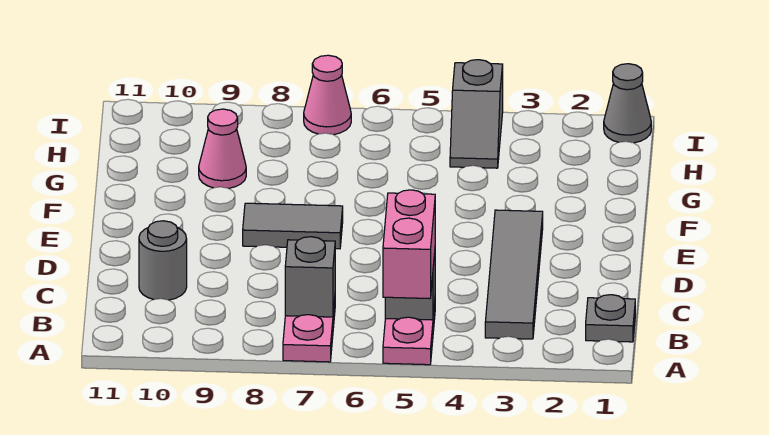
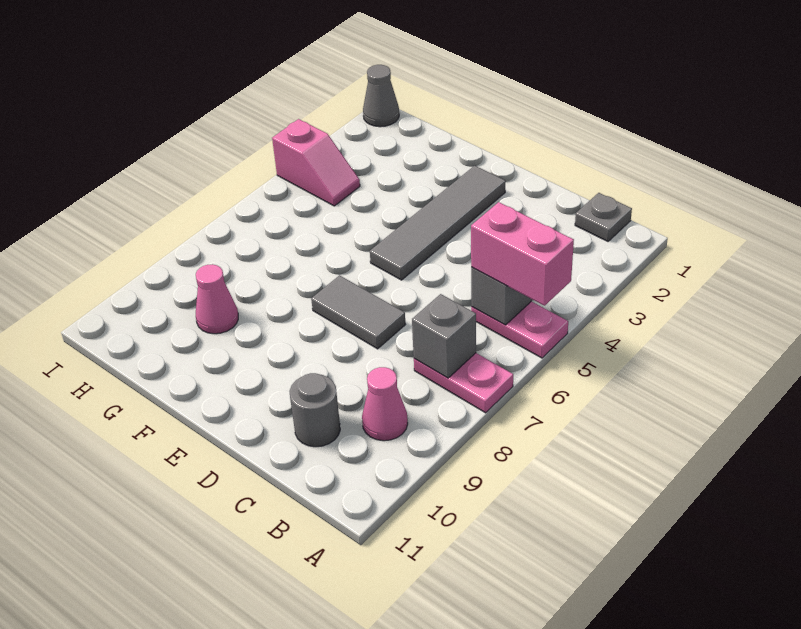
grey 1x4 tile [485,210,543,339] -> grey 1x4 tile turned to [370,166,505,280]
grey 1x2 tile [243,203,343,249] -> grey 1x2 tile turned to [311,275,405,349]
grey 1x2 slope [450,60,503,168] -> pink 1x2 slope [272,119,360,206]
pink 1x1 cone [304,55,351,135] -> pink 1x1 cone moved to [362,367,408,441]

